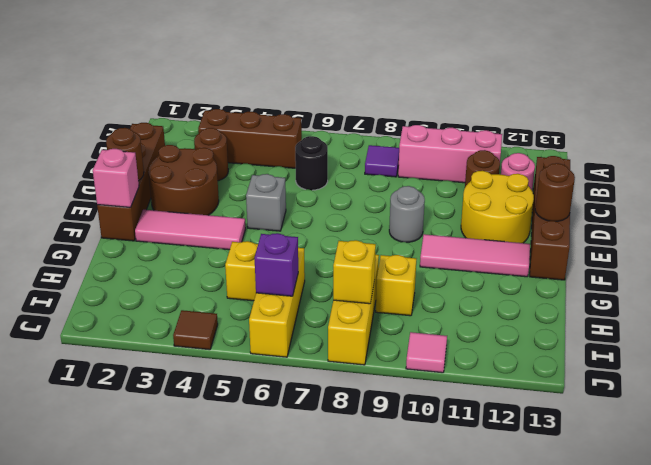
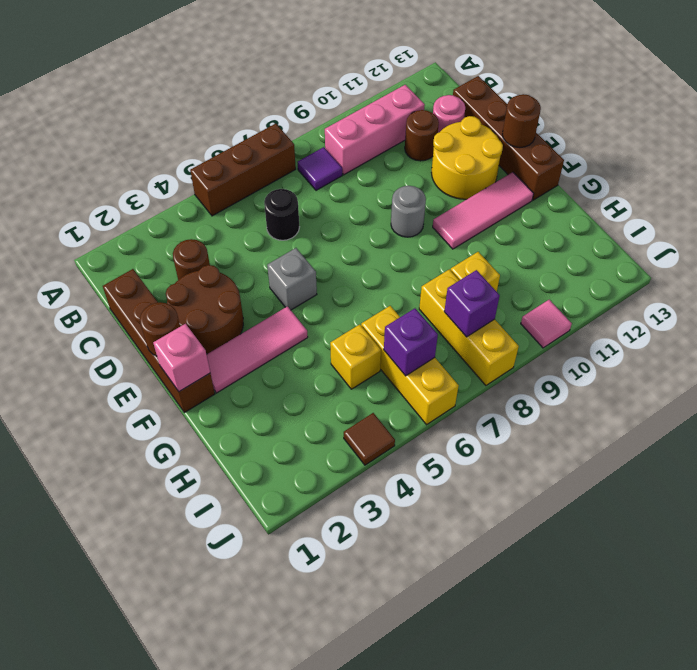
brown 1x3 brick [198,109,302,168] -> brown 1x3 brick moved to [190,124,296,216]
yellow 1x1 brick [333,240,376,304] -> purple 1x1 brick [444,270,500,337]

